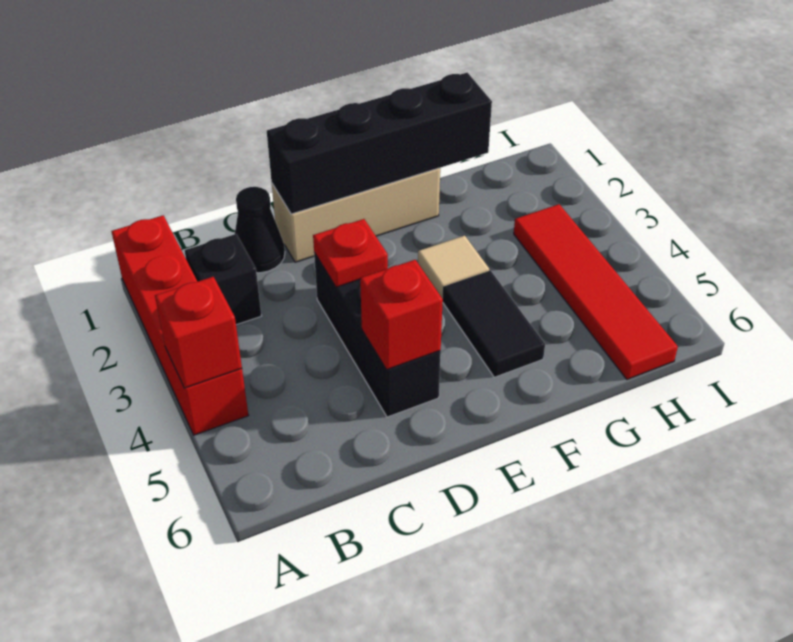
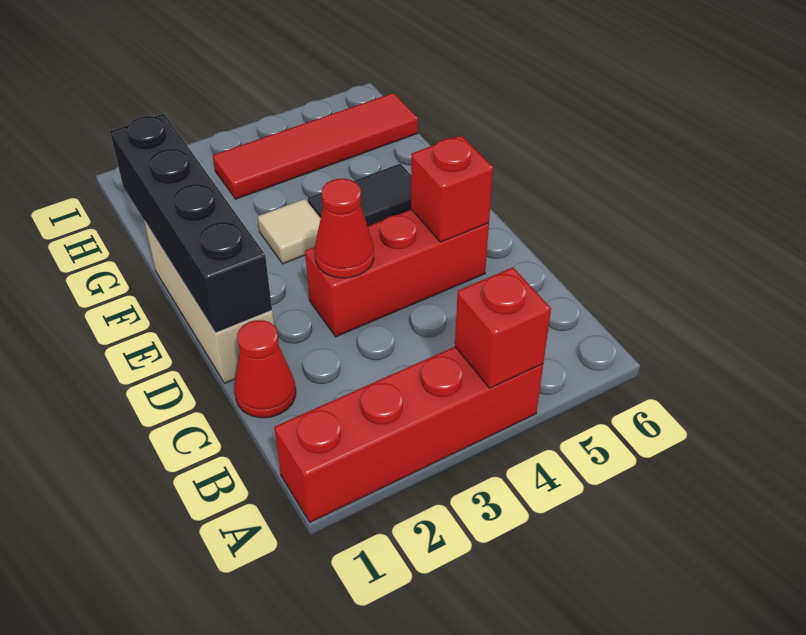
black 1x1 brick [184,234,261,325] -> none
black 1x1 cone [235,187,285,273] -> red 1x1 cone [234,320,296,418]
black 1x3 brick [314,252,441,417] -> red 1x3 brick [305,210,489,337]
red 1x1 plate [313,219,388,287] -> red 1x1 cone [315,179,374,278]

